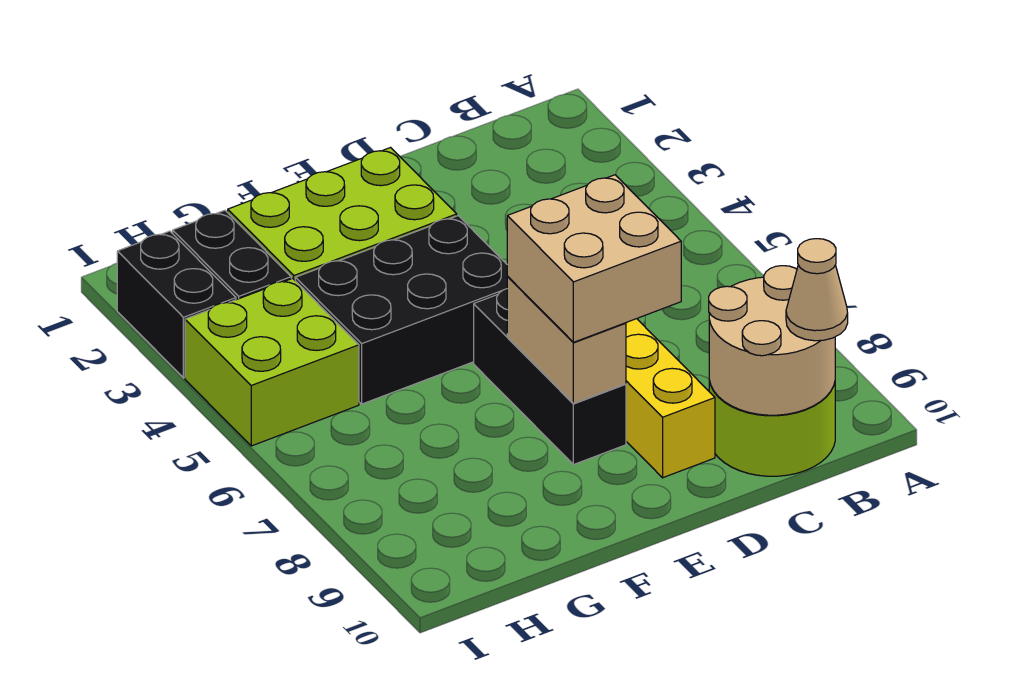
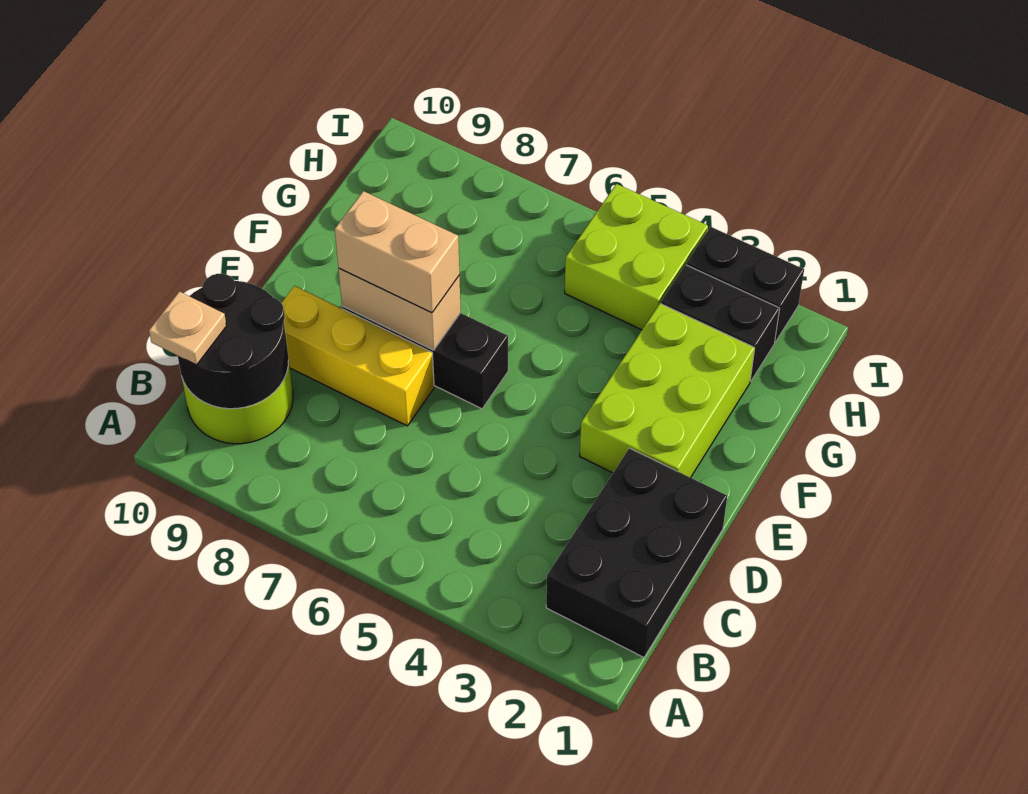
tan 2x2 round brick [709,266,835,415] -> black 2x2 round brick [178,274,289,409]
tan 1x1 cone [786,239,848,341] -> tan 1x1 plate [149,291,226,365]
tan 2x2 brick [507,175,681,342] -> tan 1x2 brick [335,191,459,313]
black 2x3 brick [295,216,508,404] -> black 2x3 brick moved to [546,448,727,657]

